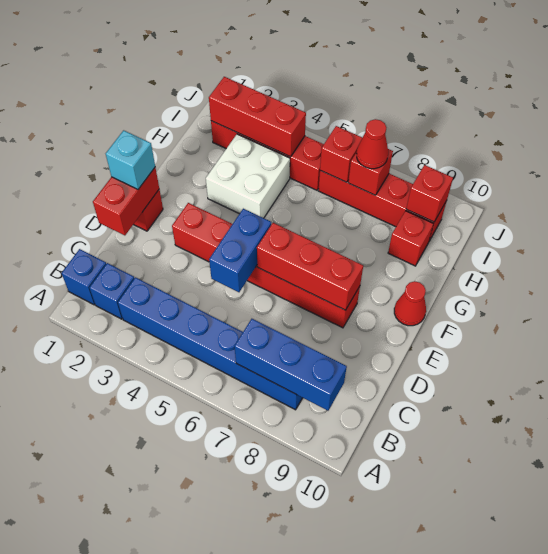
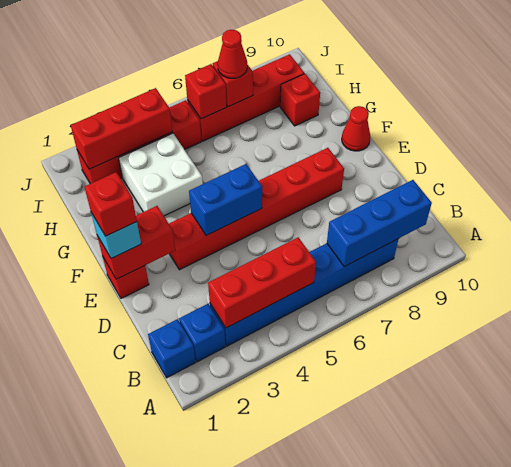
red 1x2 brick [93,167,159,235] -> red 1x2 brick turned to [97,206,175,279]
blue 1x2 brick [209,209,271,292] -> blue 1x2 brick turned to [189,164,262,235]
red 1x3 brick [257,223,363,310] -> red 1x3 brick moved to [208,237,316,328]
red 1x1 brick [406,165,453,222] -> red 1x1 brick moved to [85,172,137,236]

